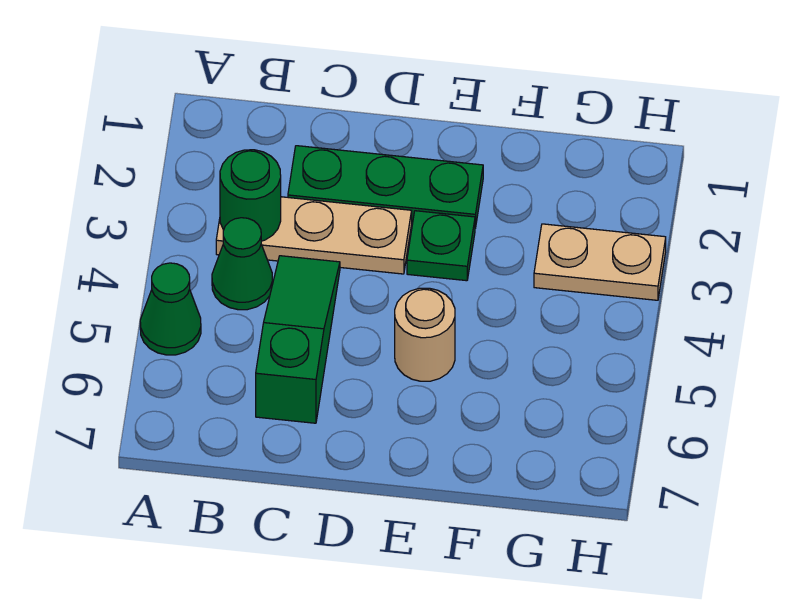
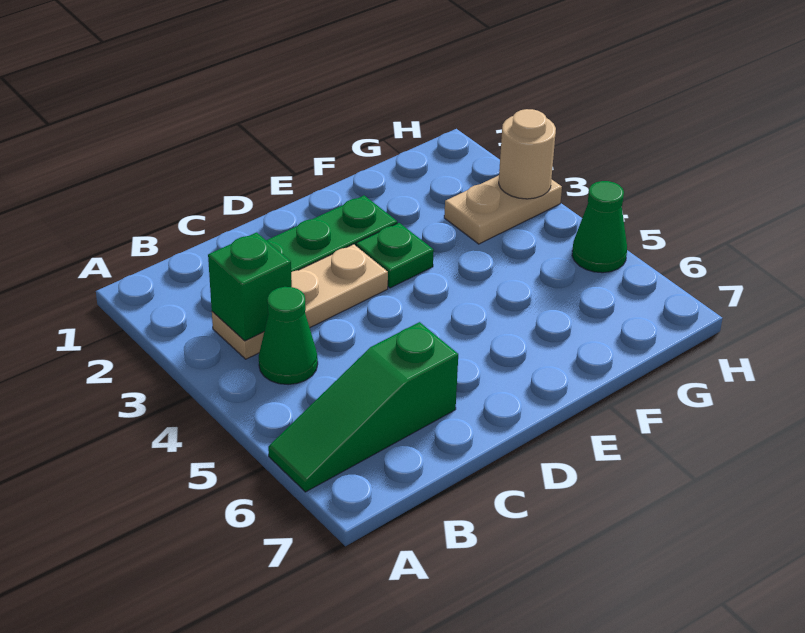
green 1x1 cone [140,263,201,355] -> green 1x1 cone moved to [572,181,627,273]
green 1x1 round brick [220,150,281,241] -> green 1x1 brick [208,232,292,341]
green 1x3 slope [256,256,340,423] -> green 1x3 slope turned to [268,322,458,492]
tan 1x1 round brick [395,288,455,381] -> tan 1x1 round brick moved to [499,109,556,199]

